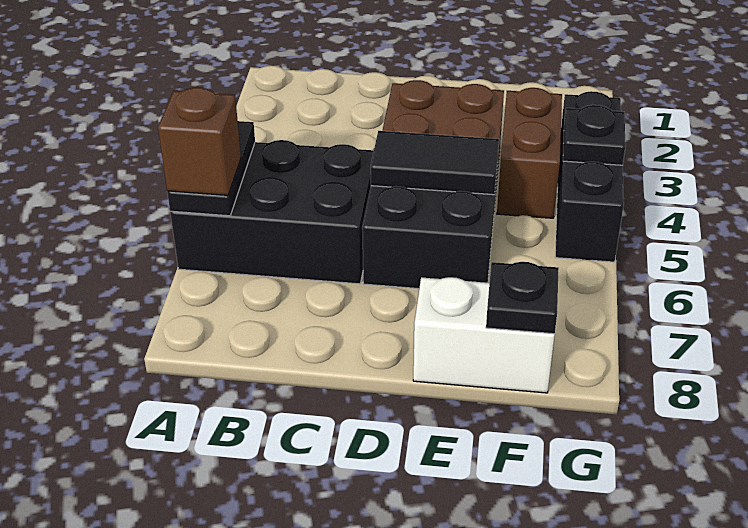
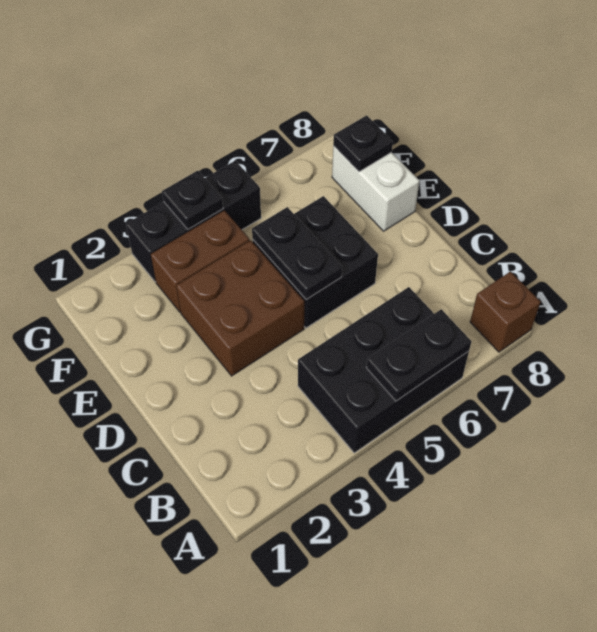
black 2x3 brick [170,140,374,284] -> black 2x3 brick turned to [298,287,469,453]
brown 1x1 brick [158,87,241,195] -> brown 1x1 brick moved to [470,271,541,352]
black 1x2 tile [371,131,499,195] -> black 1x2 plate [252,207,342,299]

